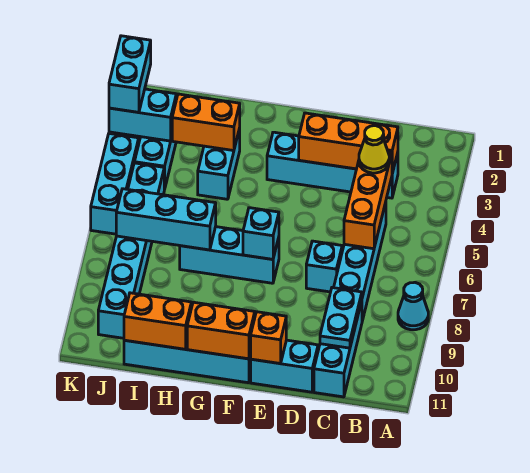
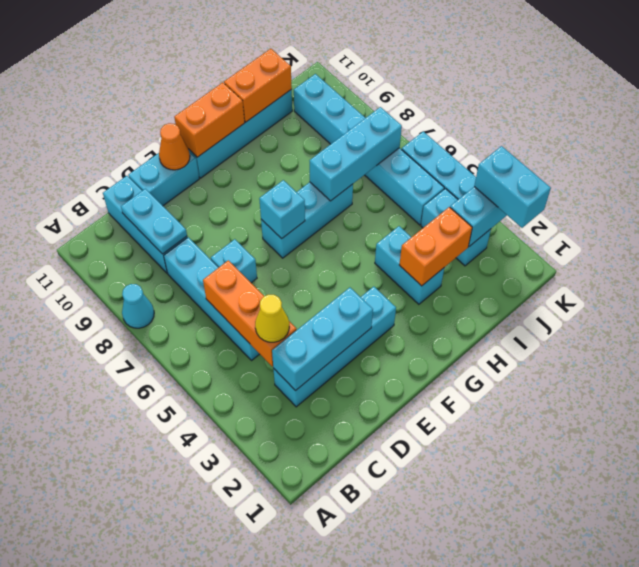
orange 1x3 brick [299,113,398,173] -> cyan 1x3 brick [272,288,373,391]
orange 1x1 brick [251,312,286,364] -> orange 1x1 cone [159,123,190,170]

